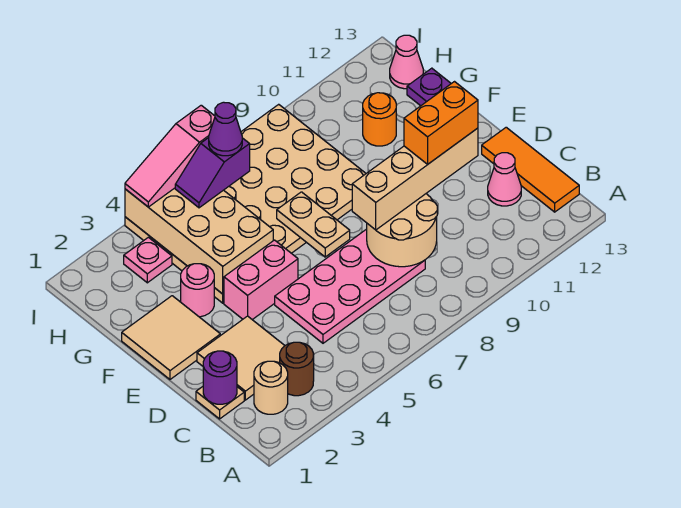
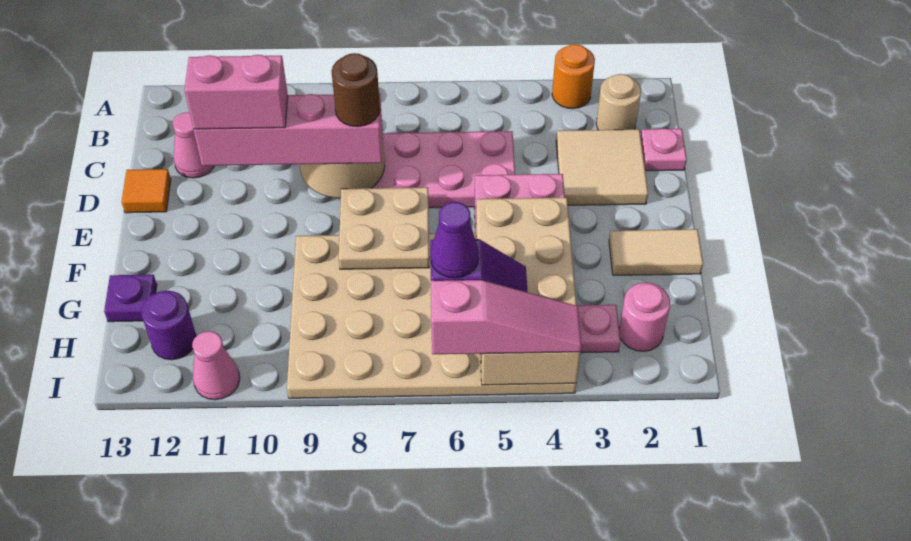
brown 1x1 round brick [280,342,314,396] -> brown 1x1 round brick moved to [331,53,380,127]
orange 1x3 tile [482,127,579,212] -> orange 1x1 tile [122,169,171,213]
tan 1x1 plate [196,387,244,419] -> pink 1x1 plate [641,129,687,171]
purple 1x1 round brick [203,351,237,404] -> purple 1x1 round brick moved to [141,291,196,360]
tan 1x4 brick [352,128,478,230] -> pink 1x4 brick [194,94,383,166]
orange 1x2 brick [404,82,478,164] -> pink 1x2 brick [185,55,288,129]
tan 2x2 tile [122,296,220,379] -> tan 1x2 tile [609,229,703,275]
tan 1x2 plate [277,192,350,257] -> tan 2x2 plate [339,187,429,269]
pink 1x1 round brick [181,264,214,317] -> pink 1x1 round brick moved to [619,283,670,351]
orange 1x1 round brick [363,93,396,146] -> orange 1x1 round brick moved to [552,44,595,109]
pink 1x1 cone [390,35,423,89] -> pink 1x1 cone moved to [192,331,240,400]

